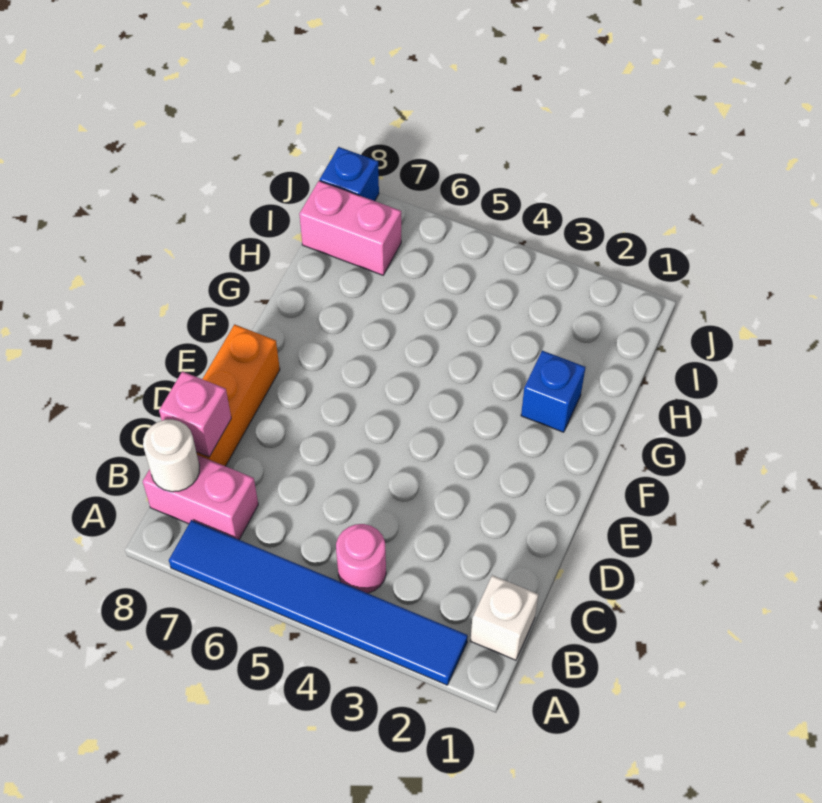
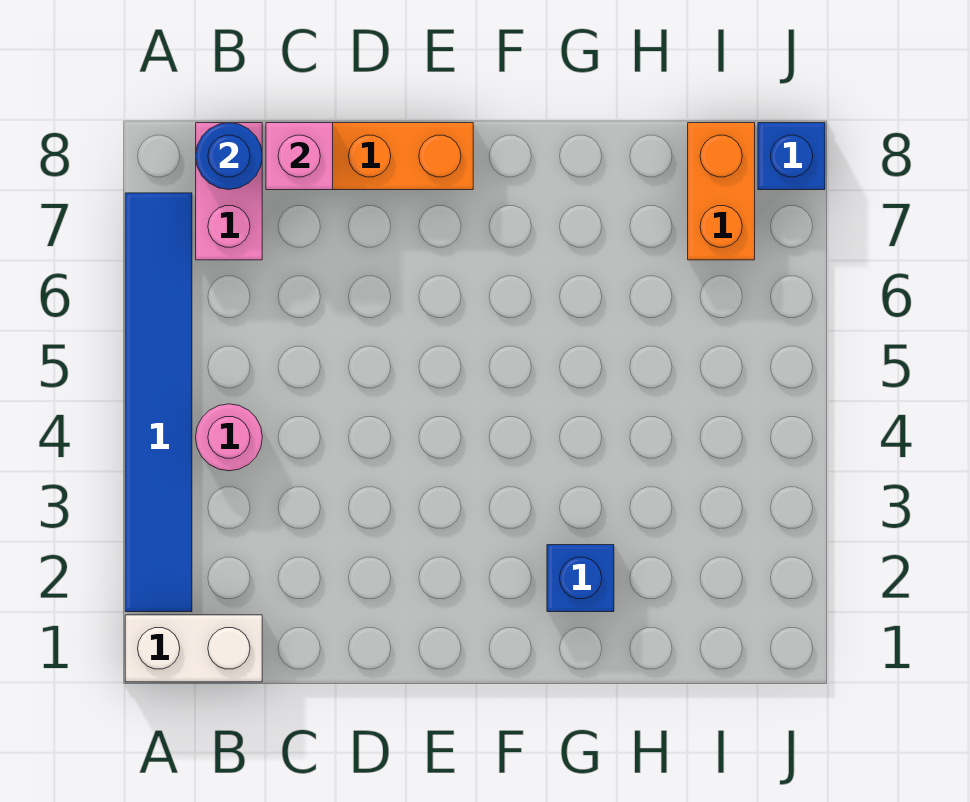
white 1x1 brick [471,575,539,660] -> white 1x2 brick [125,615,262,682]
white 1x1 round brick [143,420,200,492] -> blue 1x1 round brick [196,123,262,189]
pink 1x2 brick [299,181,401,275] -> orange 1x2 brick [688,123,755,260]

